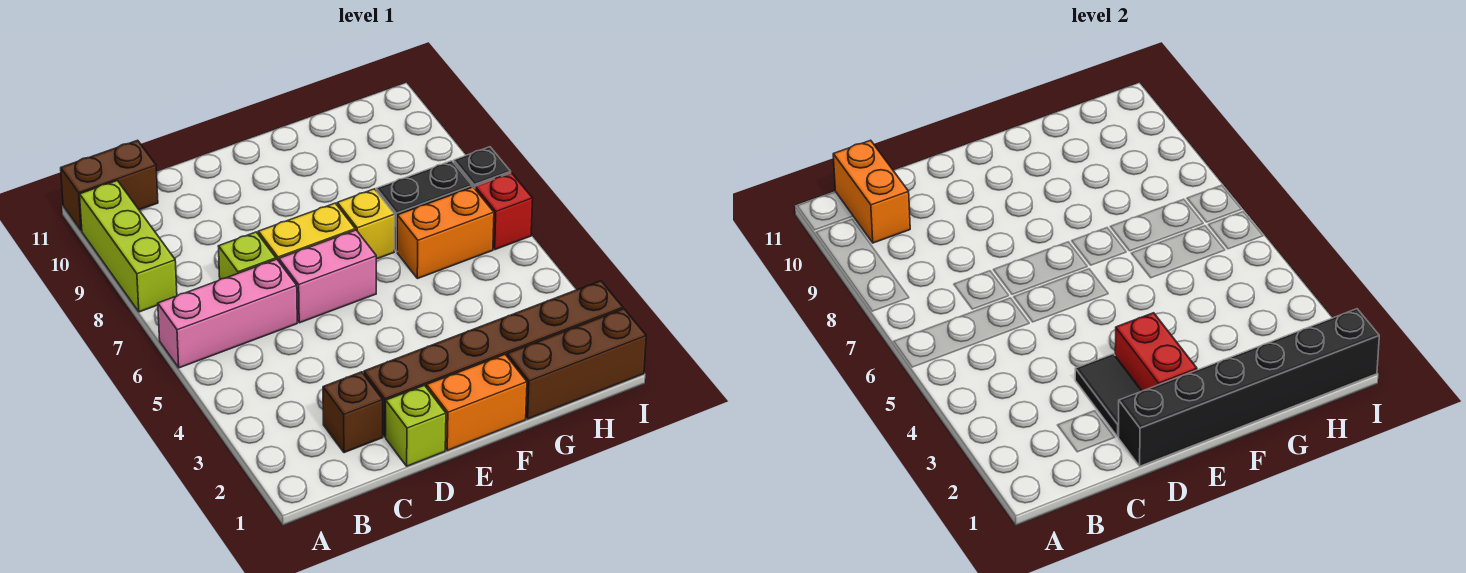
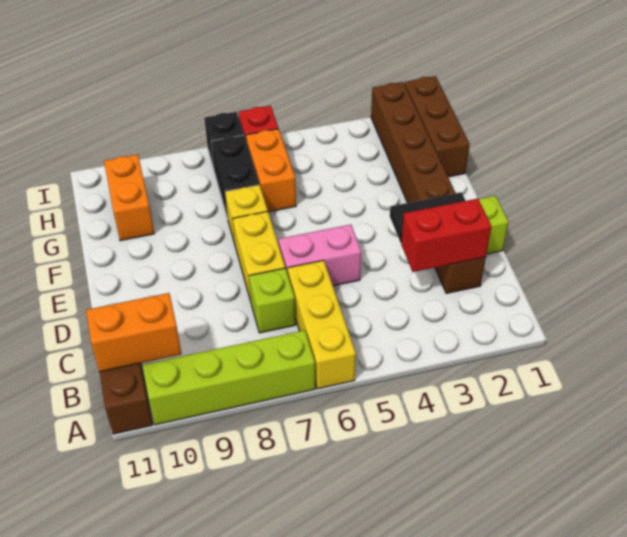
pink 1x3 brick [158,259,297,368] -> yellow 1x3 brick [288,260,356,389]
lime 1x3 brick [80,181,177,312] -> lime 1x4 brick [142,330,315,425]
black 1x6 brick [1119,309,1379,466] -> none
pink 1x2 brick [279,230,376,323] -> pink 1x2 brick turned to [279,224,361,286]
orange 1x2 brick [427,355,527,450] -> orange 1x2 brick moved to [104,155,154,241]
red 1x2 brick [1115,313,1197,391] -> red 1x2 brick moved to [401,199,491,272]

